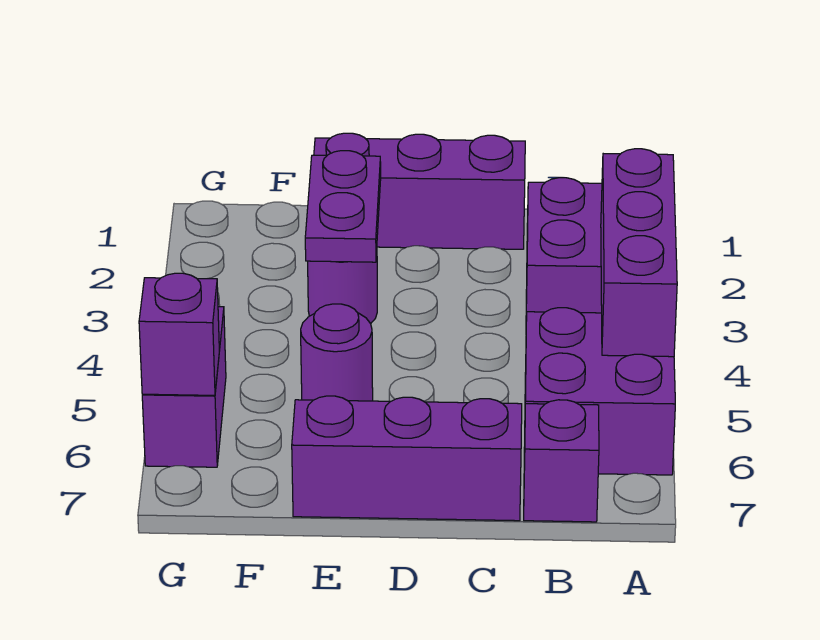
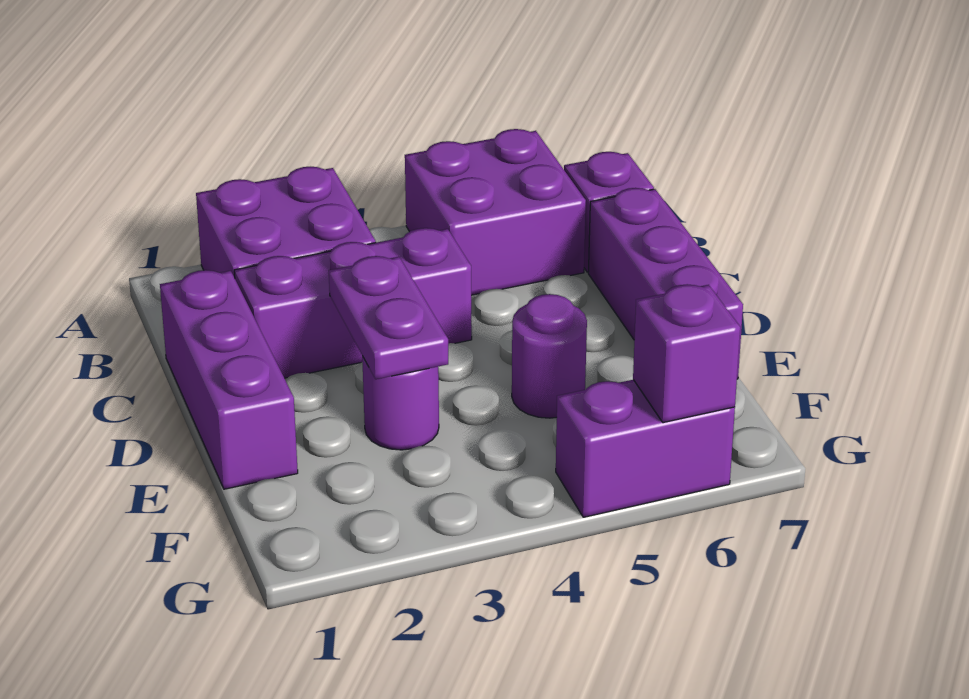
purple 1x3 brick [601,149,677,357] -> purple 1x3 brick moved to [234,228,472,378]
purple 1x2 plate [305,151,381,262] -> purple 1x2 plate turned to [329,256,448,379]

